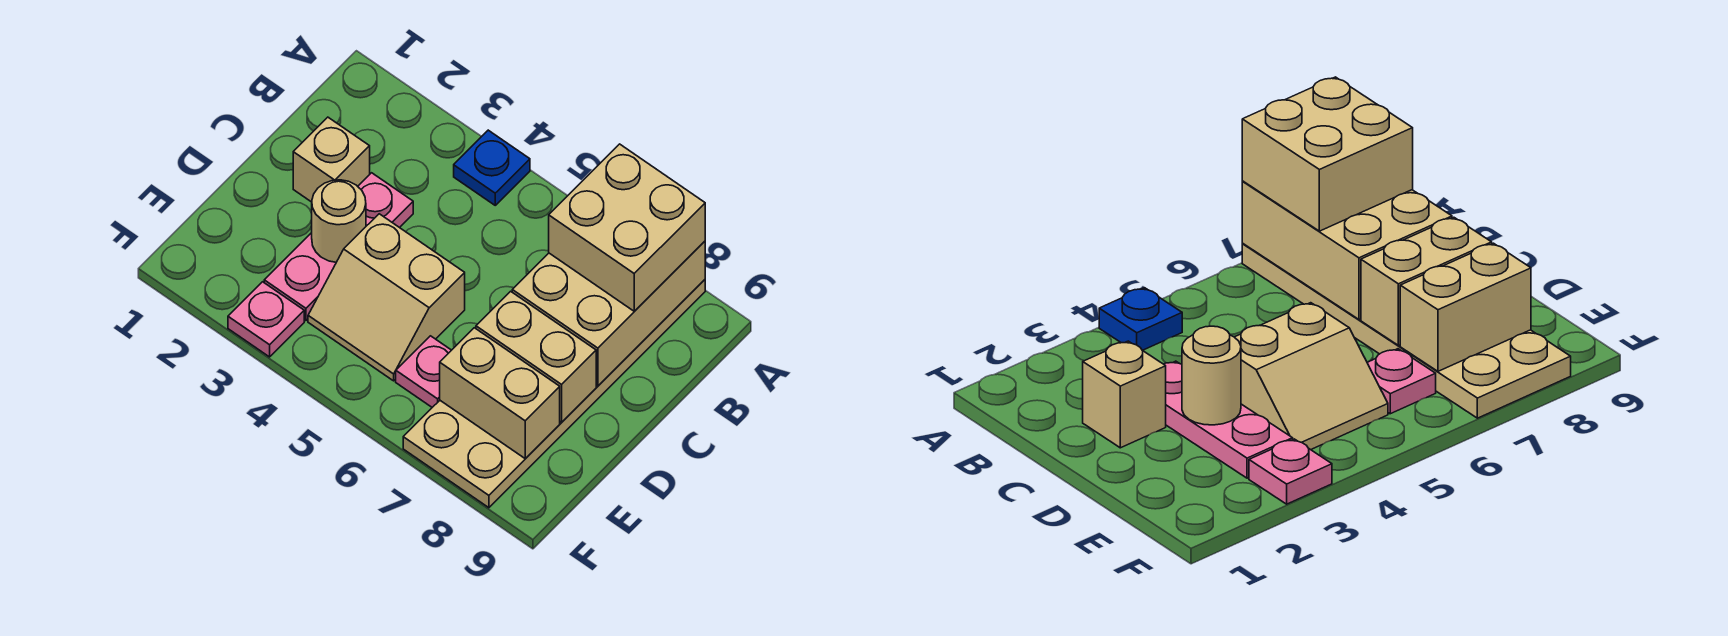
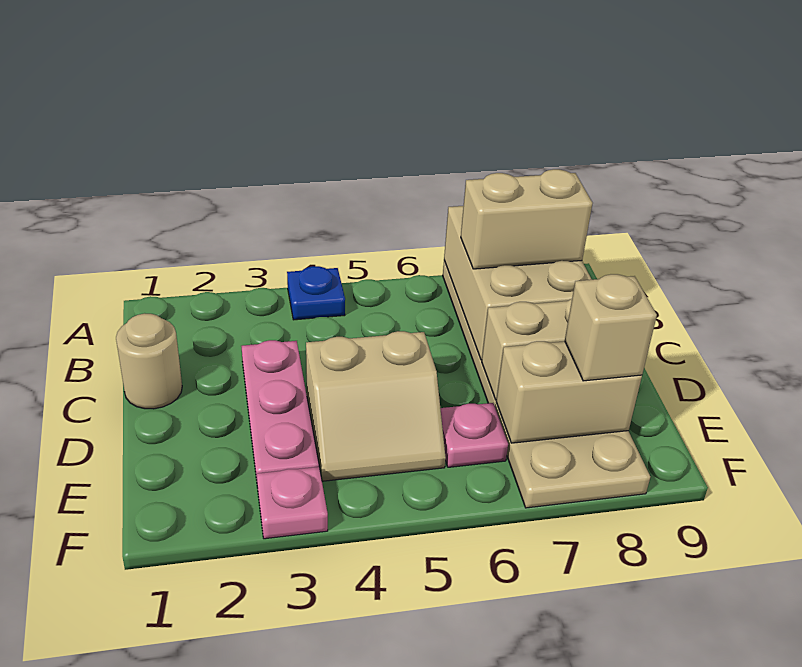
tan 2x2 brick [549,144,705,311] -> tan 1x2 brick [461,169,593,269]
tan 1x1 brick [293,117,370,202] -> tan 1x1 brick moved to [565,274,657,381]
tan 1x1 round brick [312,180,366,262] -> tan 1x1 round brick moved to [116,313,182,409]

